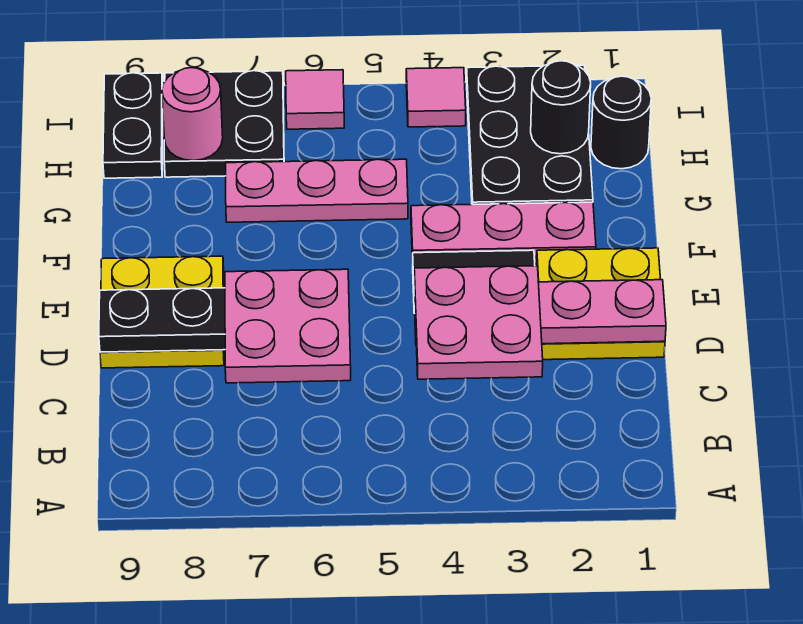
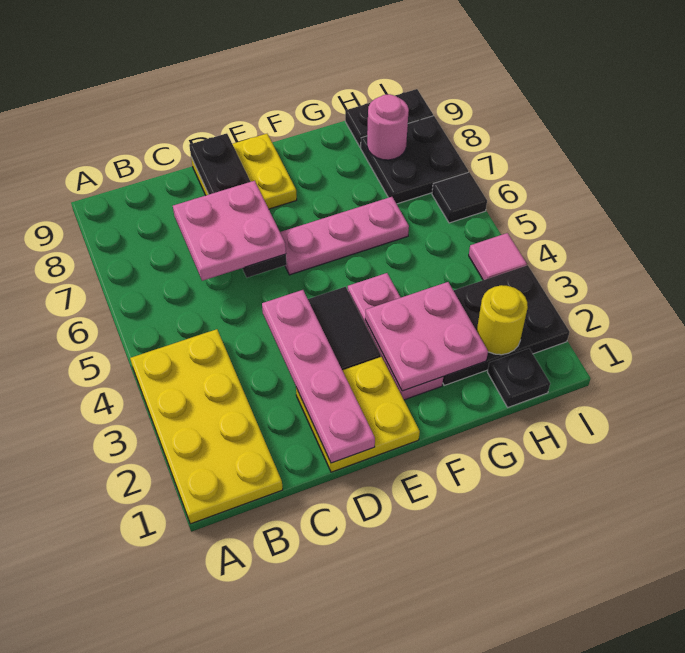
none -> yellow 2x4 plate [130,329,283,524]
pink 2x2 plate [414,266,543,379] -> pink 2x2 plate moved to [365,282,488,391]
pink 1x3 plate [226,159,408,222] -> pink 1x3 plate turned to [280,197,409,275]
black 1x1 round brick [591,76,651,169] -> black 1x1 plate [488,349,550,407]
black 1x1 round brick [531,61,591,154] -> yellow 1x1 round brick [477,285,528,355]
pink 1x1 tile [286,70,344,129] -> black 1x1 tile [432,172,487,223]

